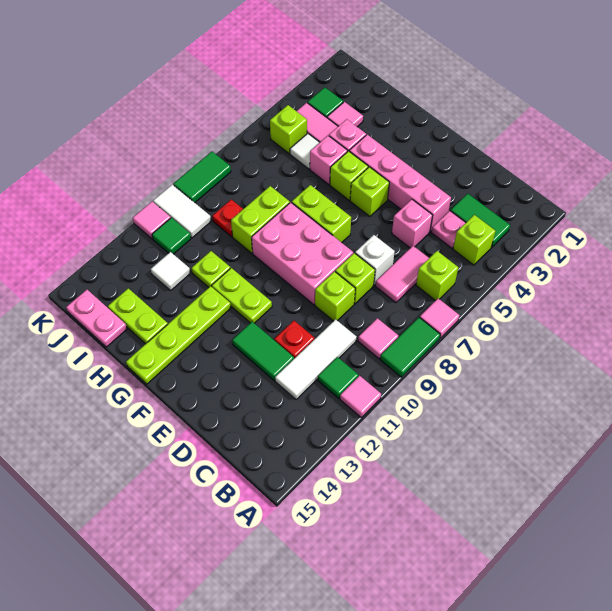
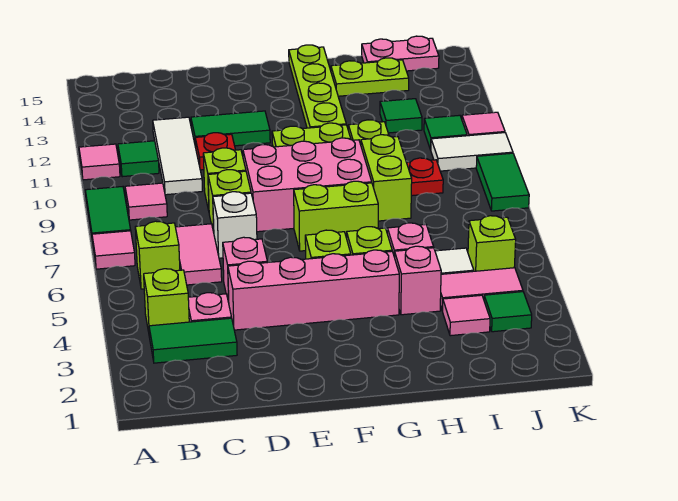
white 1x1 tile [151,252,190,290] -> green 1x1 tile [380,99,422,133]

